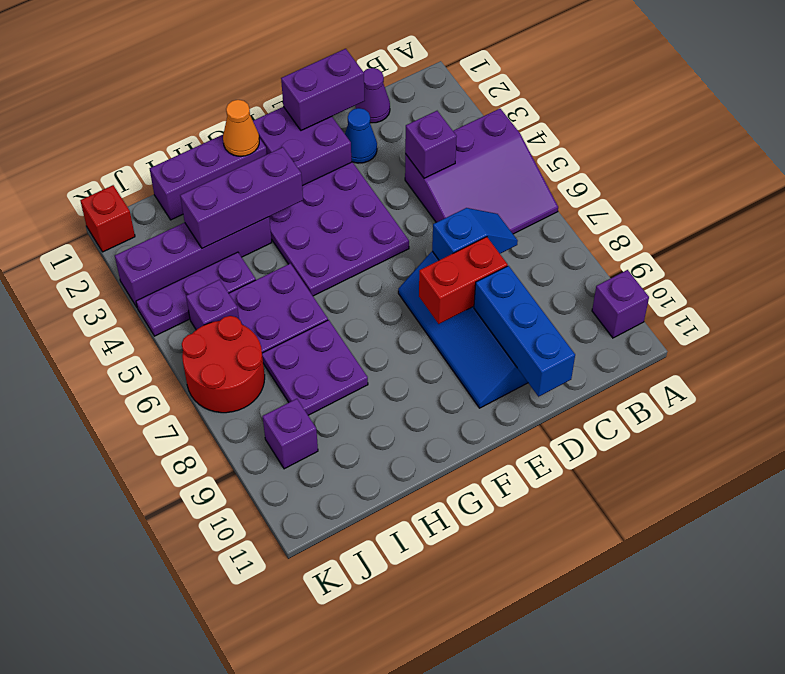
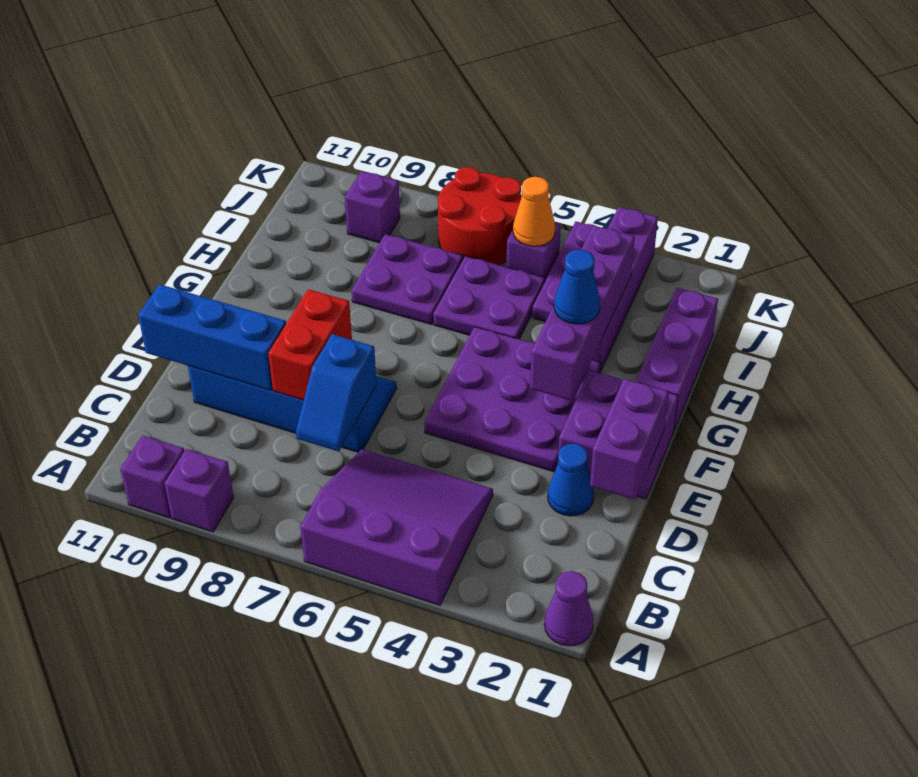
purple 3x3 slope [405,109,558,234] -> purple 3x3 slope turned to [300,449,493,605]
purple 1x1 cone [356,68,390,123] -> purple 1x1 cone moved to [544,571,594,646]
purple 1x1 brick [405,111,457,178] -> purple 1x1 brick moved to [164,449,234,532]
orange 1x1 cone [223,100,259,156] -> orange 1x1 cone moved to [513,177,555,246]
purple 1x3 brick [180,147,303,248] -> purple 1x4 brick [530,225,635,401]
none -> blue 1x1 cone [554,250,600,324]
red 1x1 brick [80,185,135,252] -> none

